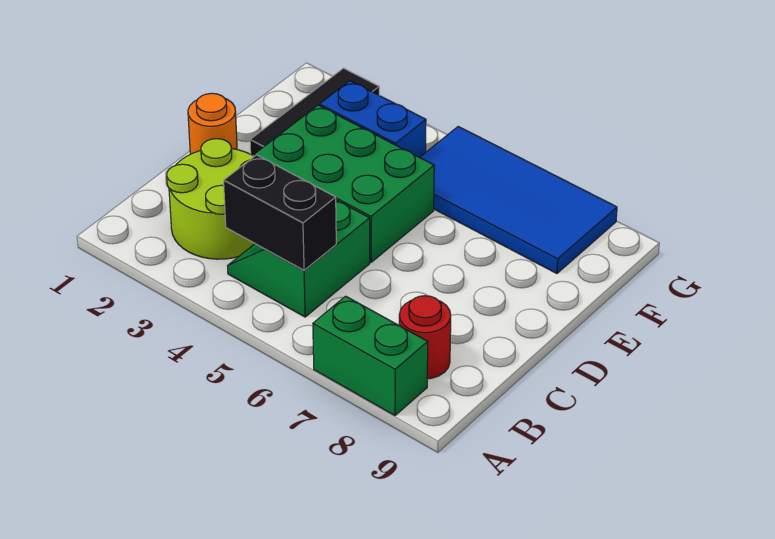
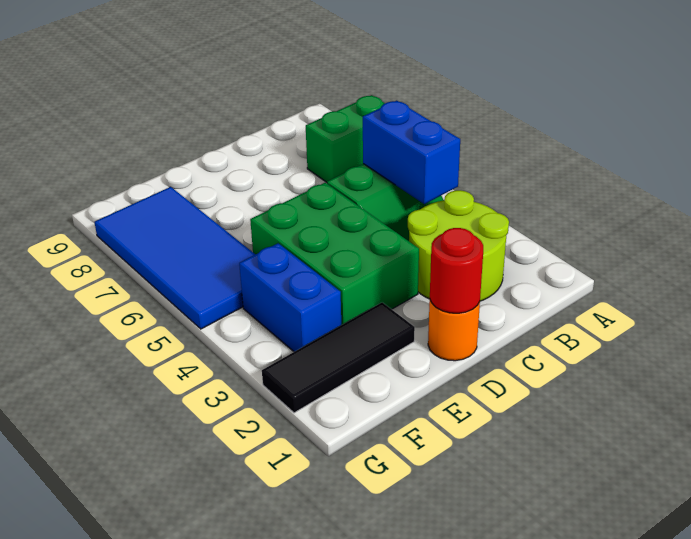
green 1x2 brick [313,296,428,415] -> green 1x2 brick turned to [306,95,385,182]
black 1x2 brick [224,155,336,270] -> blue 1x2 brick [363,101,460,204]
red 1x1 round brick [399,296,451,379] -> red 1x1 round brick moved to [430,228,483,313]

